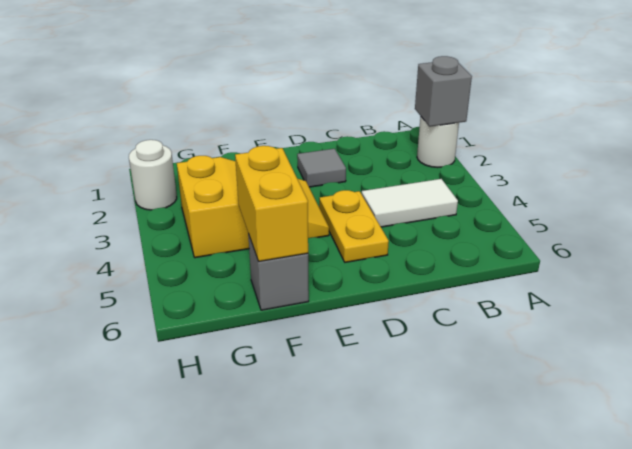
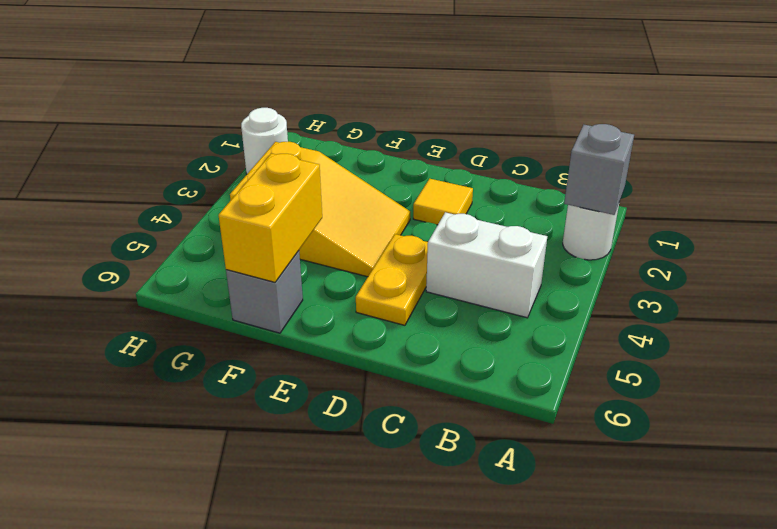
white 1x2 tile [362,179,458,227] -> white 1x2 brick [426,212,547,318]
grey 1x1 tile [297,149,346,187] -> yellow 1x1 tile [413,179,473,225]

